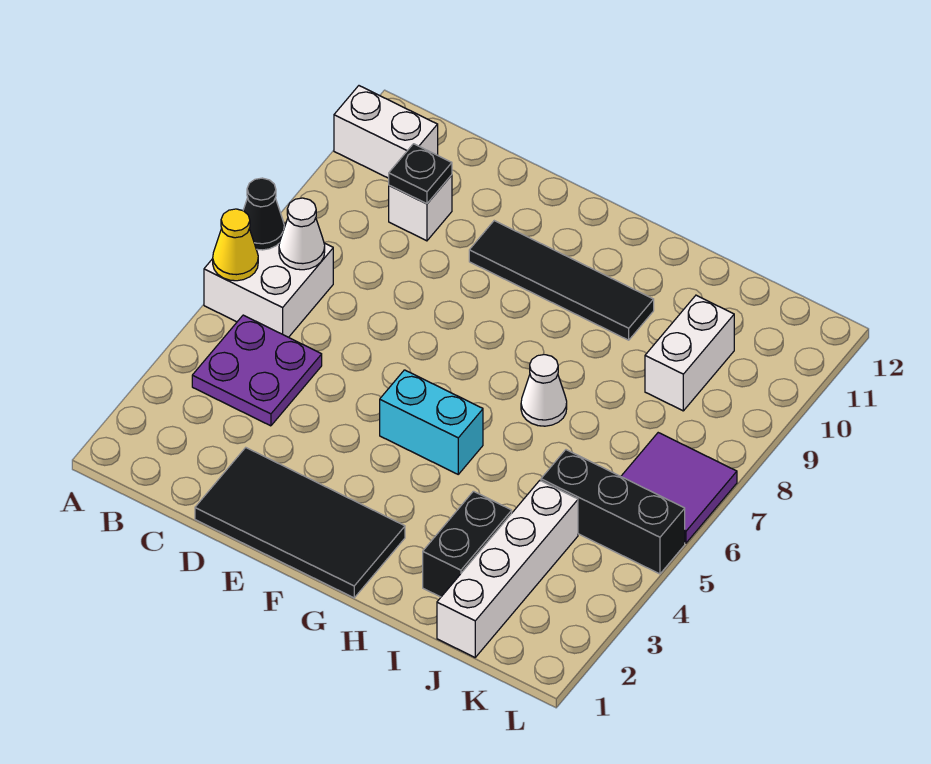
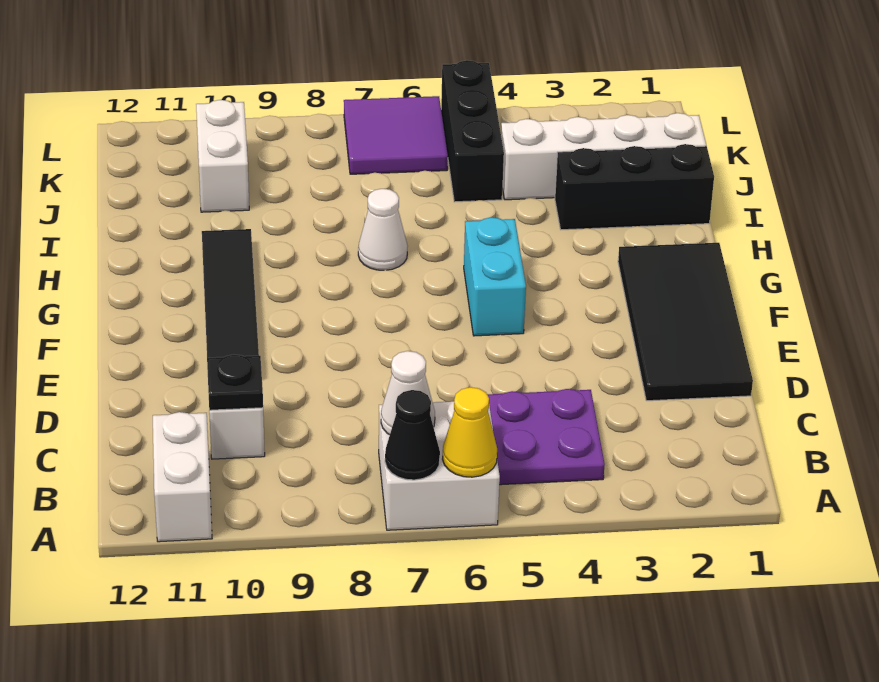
black 1x2 brick [423,491,512,597] -> black 1x3 brick [555,144,714,230]
white 1x2 brick [645,295,734,411] -> white 1x2 brick turned to [196,100,249,212]

